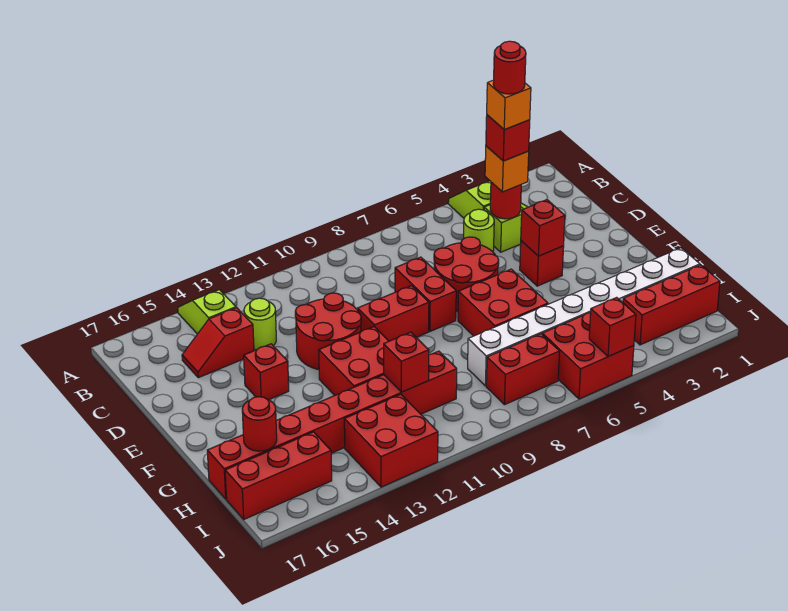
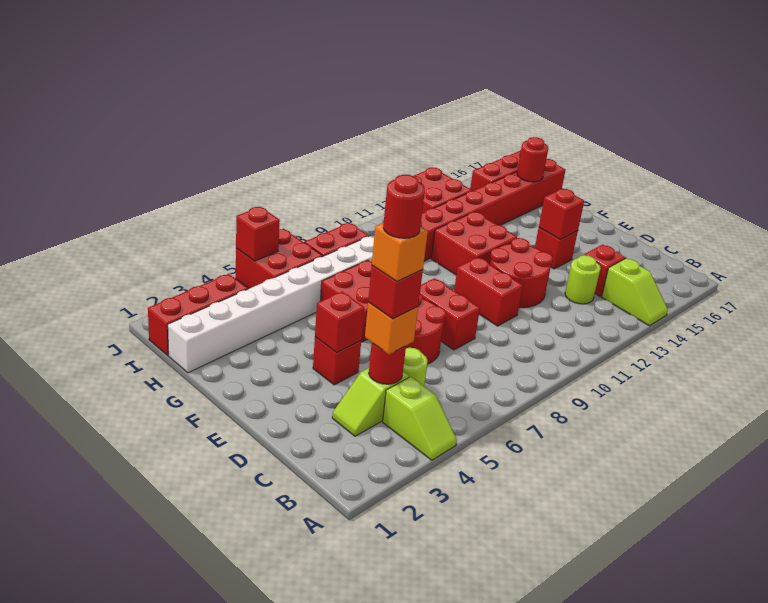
red 1x2 brick [358,286,429,341] -> red 1x2 brick turned to [454,257,523,326]
red 1x1 brick [384,332,429,392] -> red 1x1 brick moved to [539,189,584,239]

